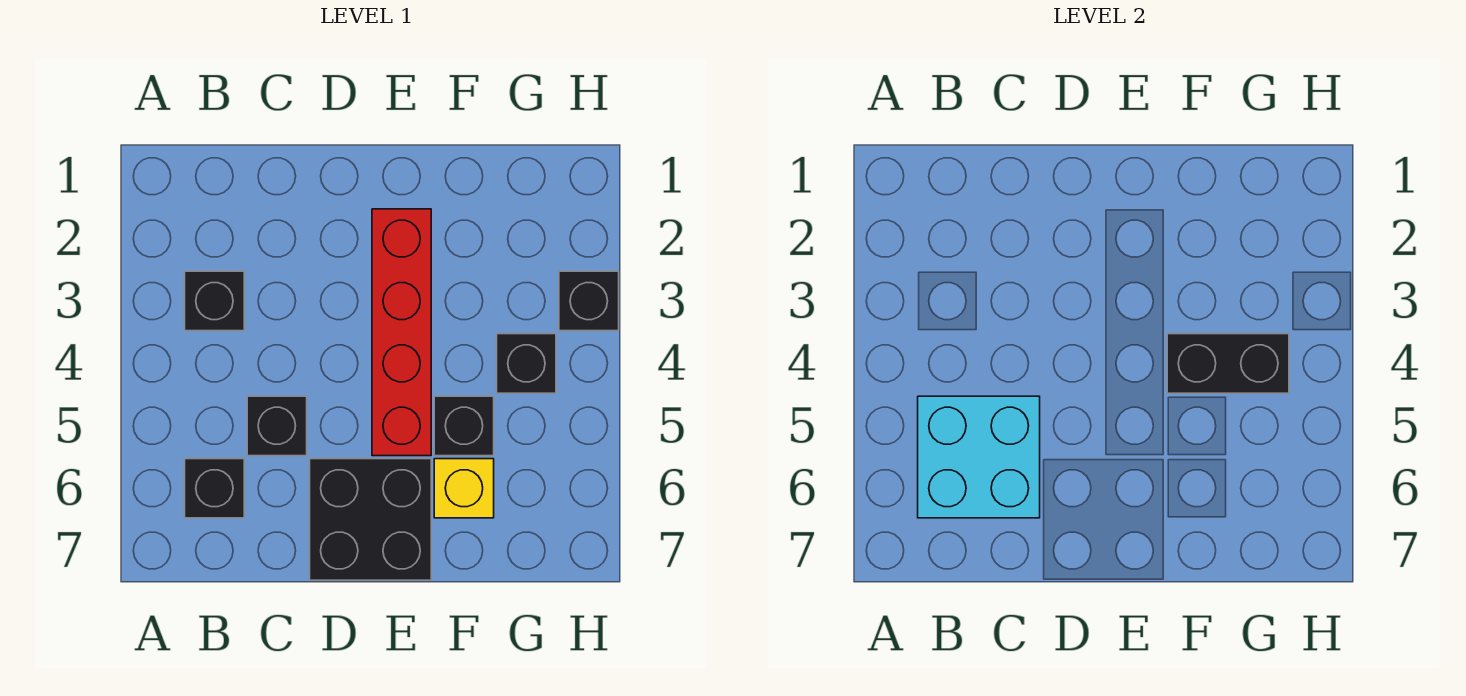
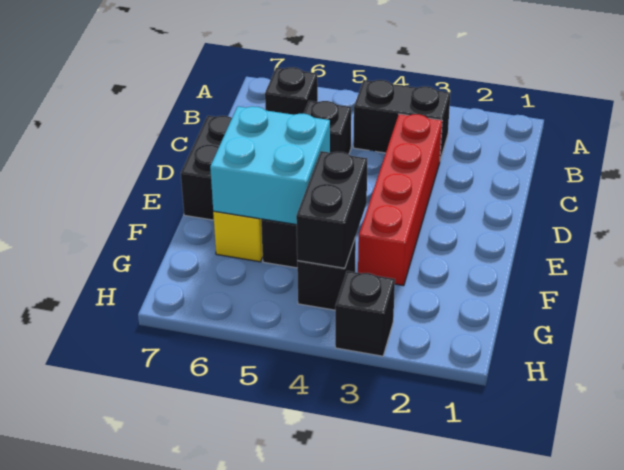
black 1x1 brick [185,271,244,331] -> black 1x2 brick [353,80,450,160]
cyan 2x2 brick [918,396,1040,518] -> cyan 2x2 brick moved to [210,106,330,225]
red 1x4 brick [372,209,431,456] -> red 1x4 brick turned to [358,114,442,286]

